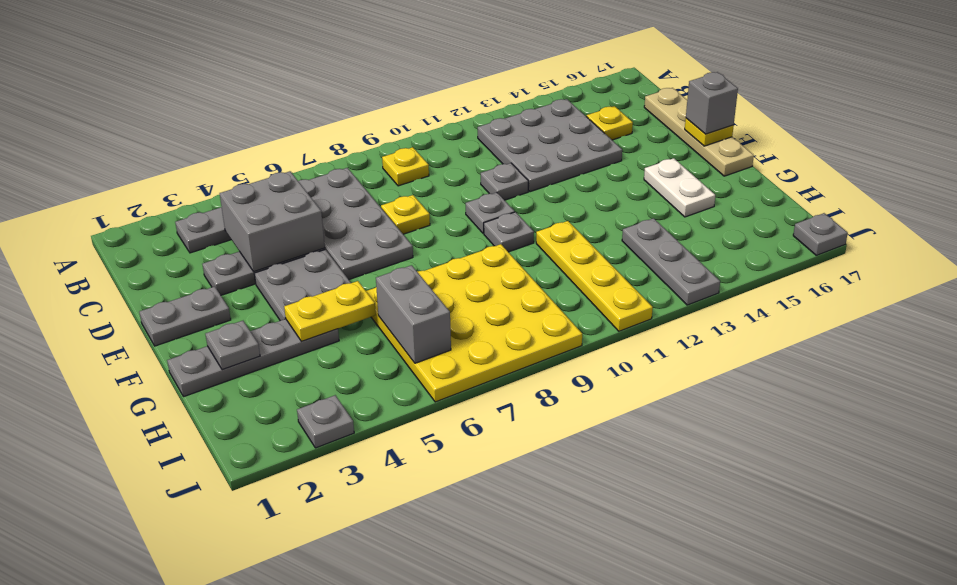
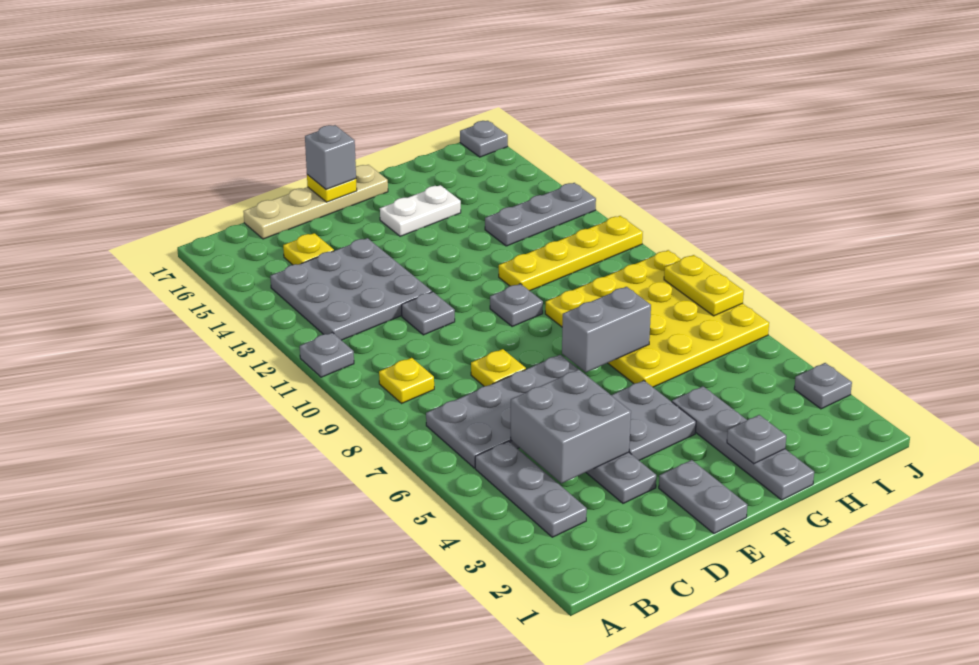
grey 1x1 plate [466,193,515,233] -> grey 1x1 plate moved to [300,332,354,377]
yellow 1x2 plate [284,281,376,341] -> yellow 1x2 plate moved to [664,255,744,316]
grey 1x2 brick [376,265,451,363] -> grey 1x2 brick moved to [562,287,651,372]

